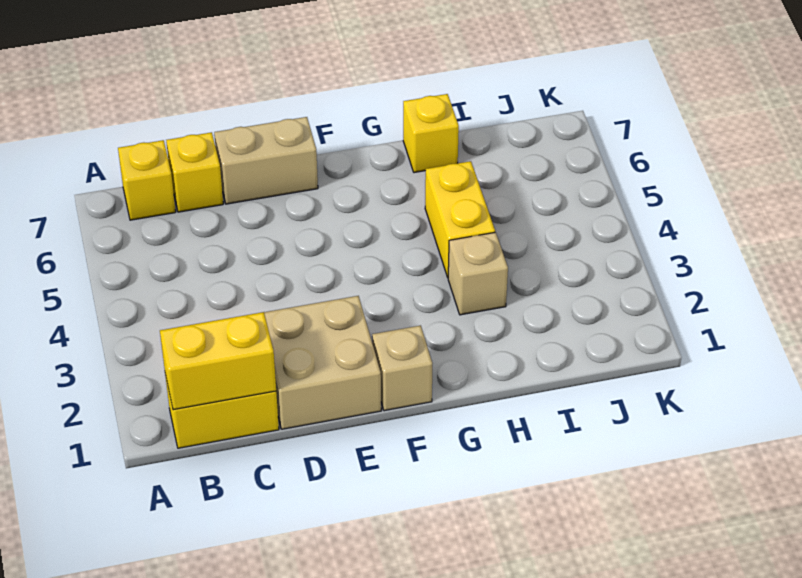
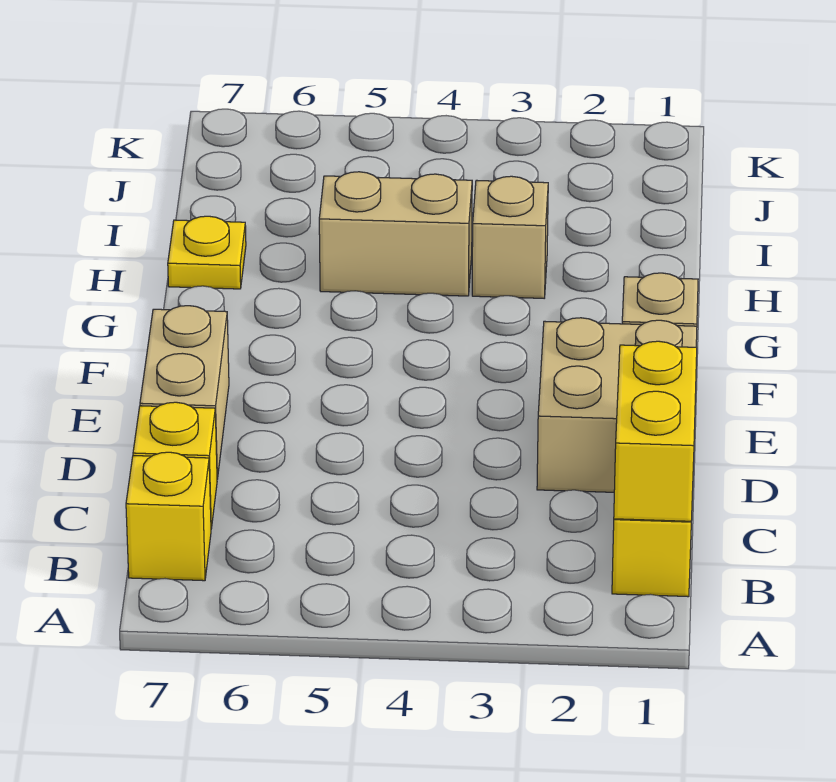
yellow 1x2 brick [425,161,495,277] -> tan 1x2 brick [319,172,472,296]
yellow 1x1 brick [403,94,459,173] -> yellow 1x1 plate [168,216,246,289]

